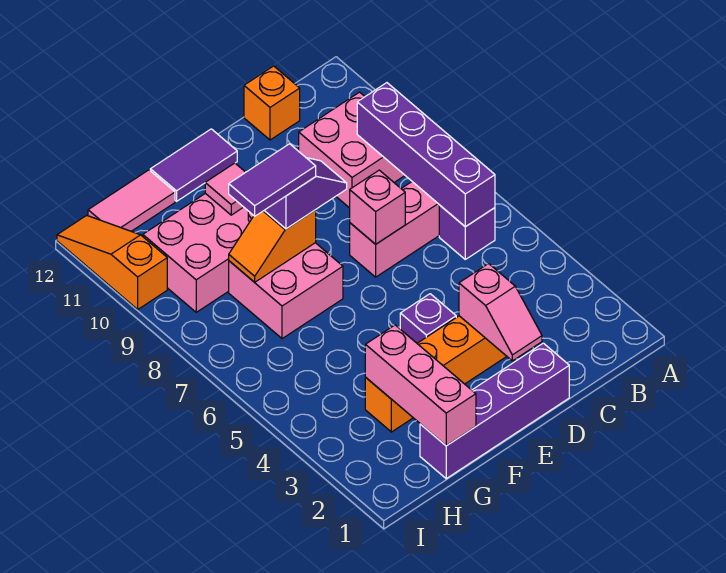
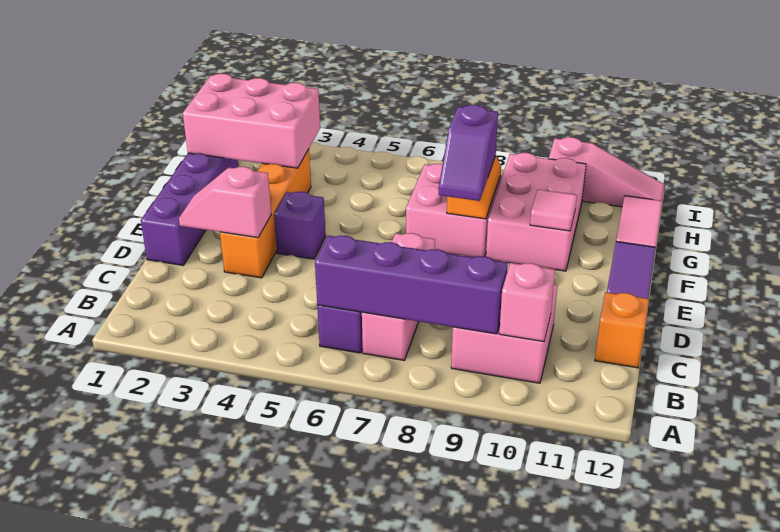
pink 1x1 brick [350,170,405,244] -> pink 1x1 brick moved to [499,263,555,342]
purple 1x2 tile [229,144,316,216] -> none
pink 1x3 brick [365,325,476,446] -> pink 2x3 brick [183,74,320,168]
orange 1x3 slope [57,215,167,309] -> pink 1x3 slope [549,137,664,207]

